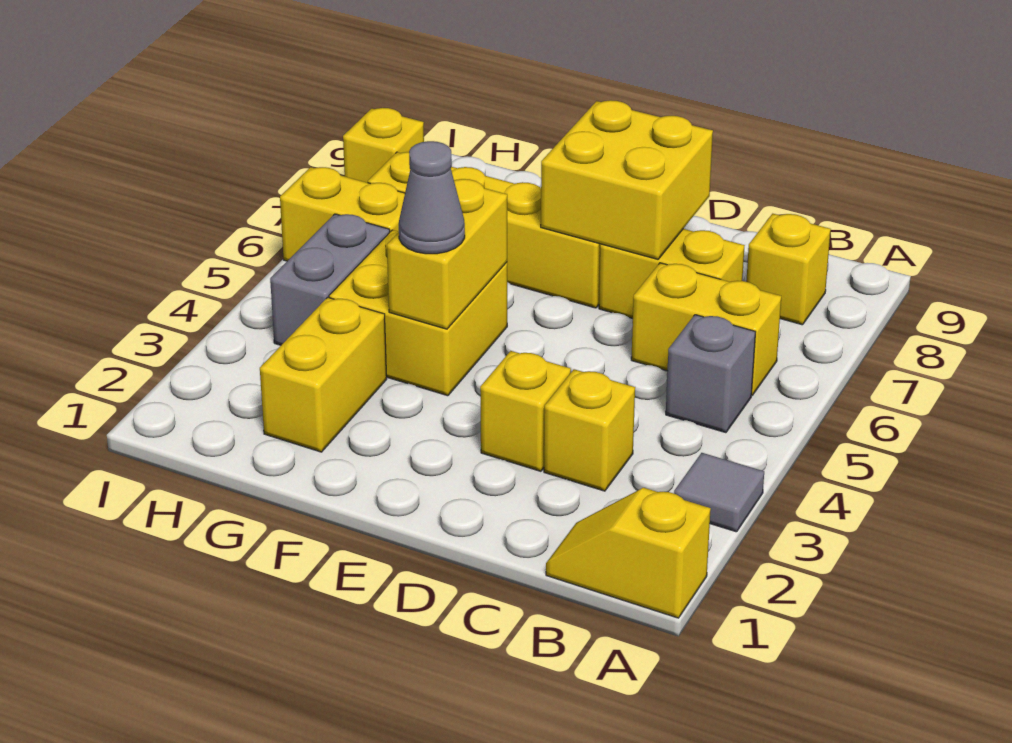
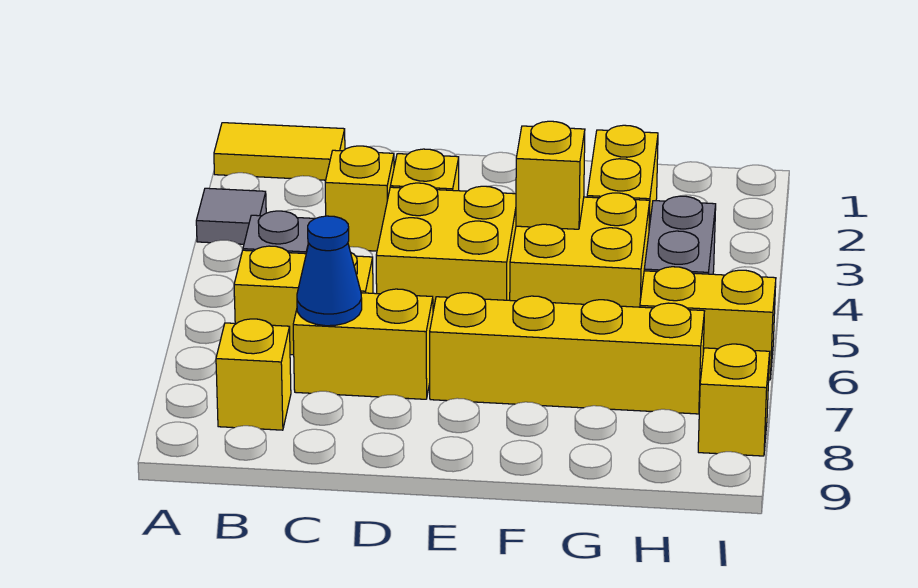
yellow 1x2 slope [546,488,711,618] -> yellow 1x2 tile [214,123,345,180]
none -> blue 1x1 cone [297,216,362,326]
yellow 2x2 brick [541,100,713,259] -> yellow 2x2 brick moved to [376,183,516,311]
yellow 1x2 brick [387,179,507,329] -> yellow 1x1 brick [516,121,585,229]
grey 1x1 cone [399,141,465,254] -> none

